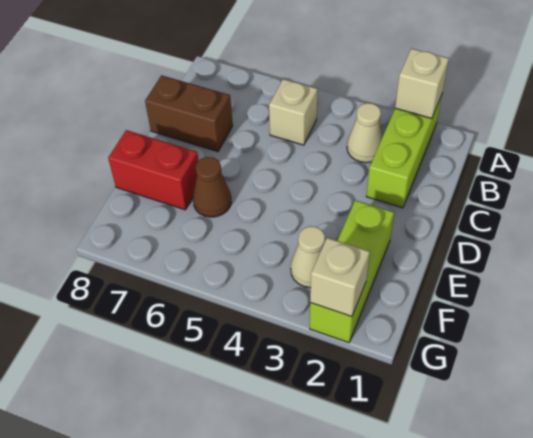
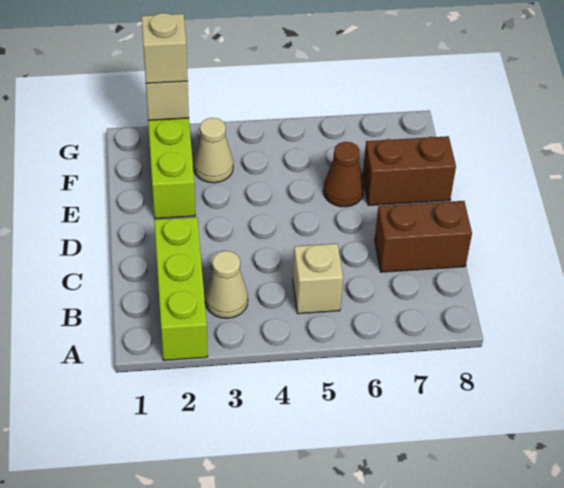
tan 1x1 brick [395,49,449,118] -> tan 1x1 brick moved to [142,13,188,83]
red 1x2 brick [108,130,199,210] -> brown 1x2 brick [363,136,456,205]

